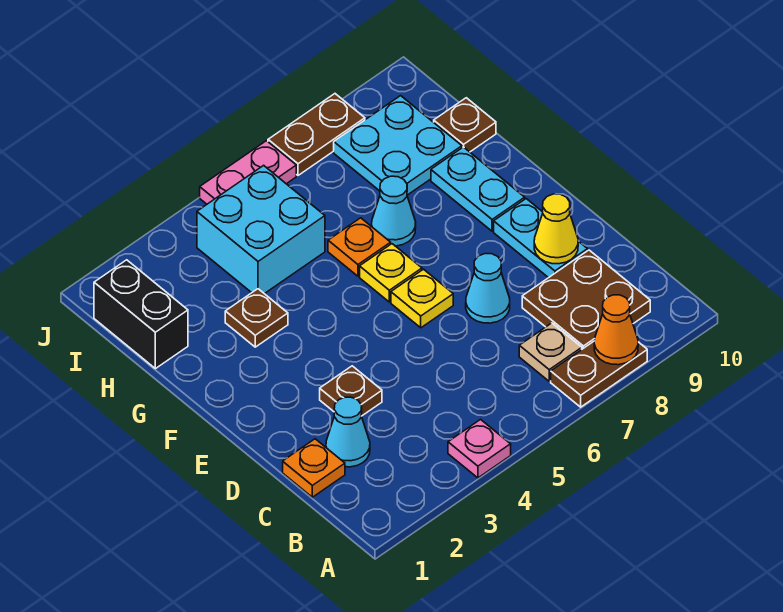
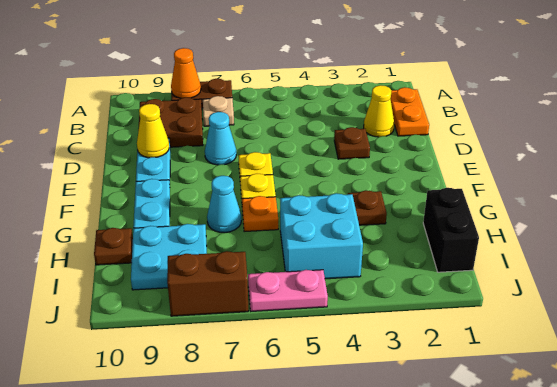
pink 1x1 plate [448,419,511,478] -> none
orange 1x1 plate [283,439,345,497] -> orange 1x2 plate [391,87,429,136]
cyan 1x1 cone [326,397,370,467] -> yellow 1x1 cone [364,85,394,137]
brown 1x2 plate [268,94,365,175] -> brown 1x2 brick [167,251,248,316]

